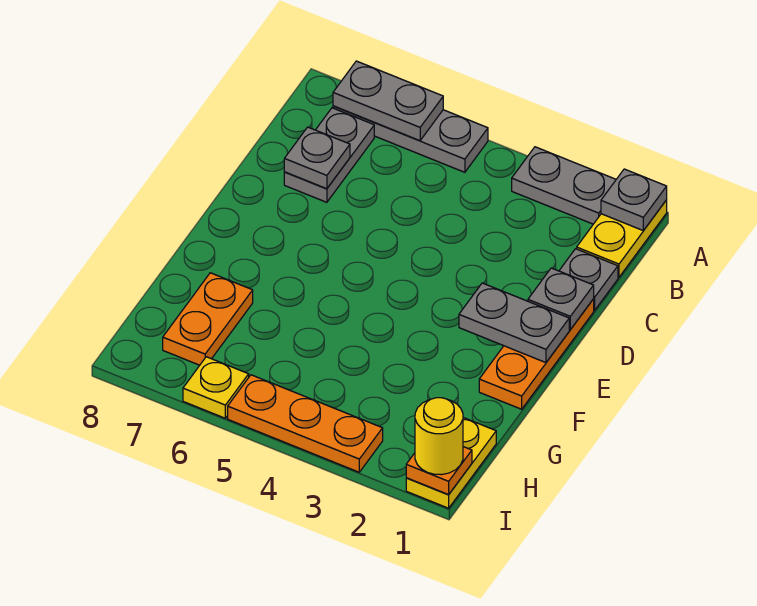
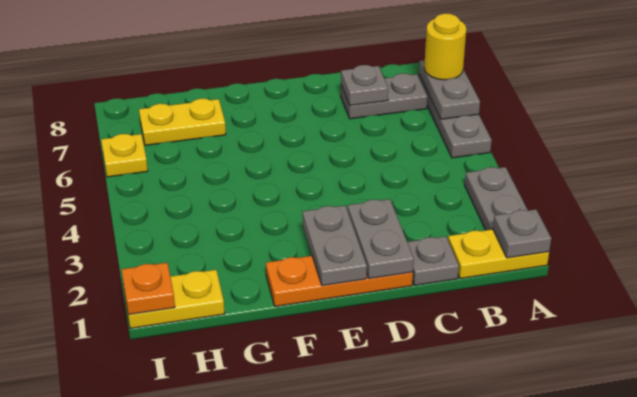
grey 1x1 plate [528,268,594,330] -> grey 1x2 plate [348,199,414,279]
orange 1x2 plate [163,273,253,365] -> yellow 1x2 plate [139,99,226,145]
yellow 1x1 round brick [415,398,463,475] -> yellow 1x1 round brick moved to [424,14,466,80]
orange 1x3 plate [228,375,383,472] -> none

